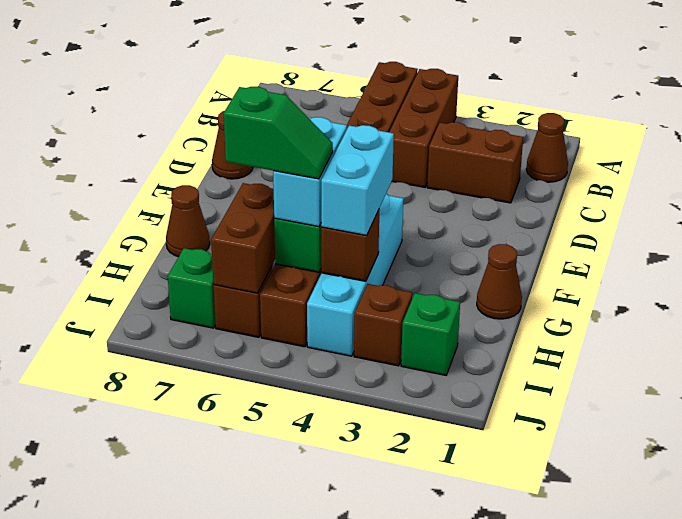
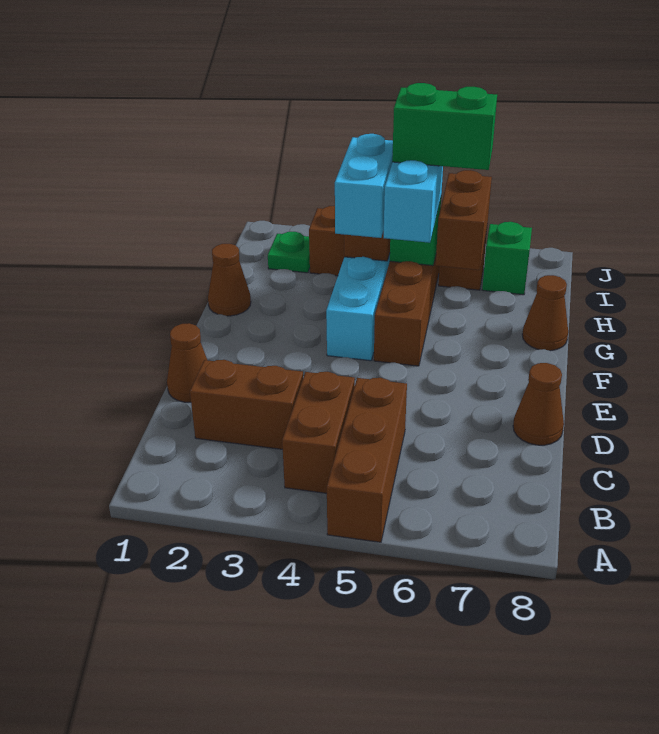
brown 1x3 brick [389,69,458,187] -> brown 1x2 brick [282,372,355,493]
brown 1x1 cone [526,113,568,182] -> brown 1x1 cone moved to [167,323,207,402]
green 1x2 slope [224,87,333,179] -> green 1x2 brick [392,83,497,170]
green 1x1 brick [401,293,460,375] -> green 1x1 plate [268,232,310,273]

